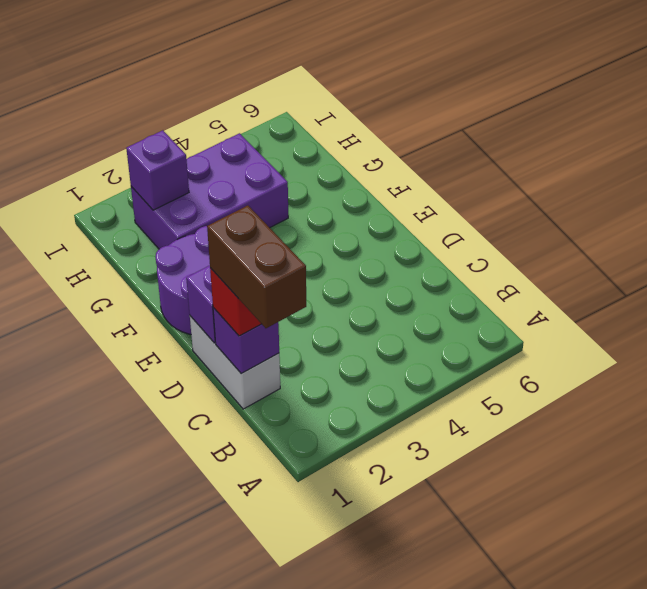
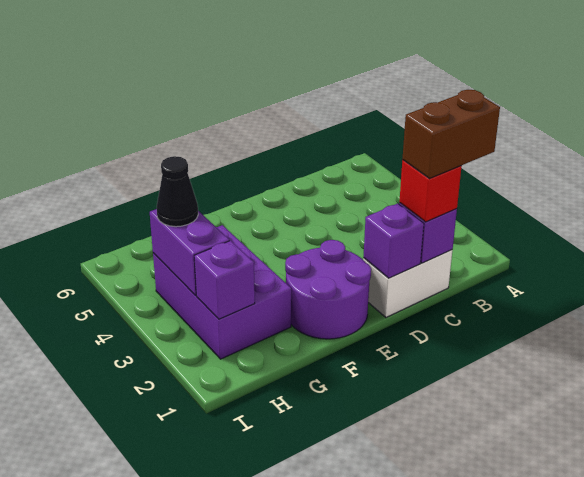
none -> purple 1x2 brick [150,209,229,295]
none -> black 1x1 cone [157,156,198,227]

